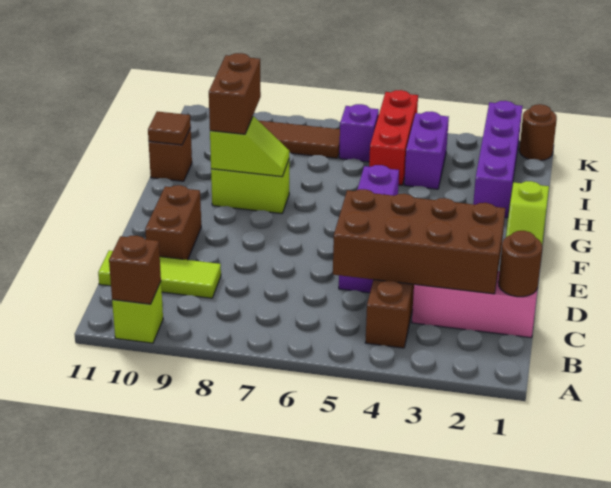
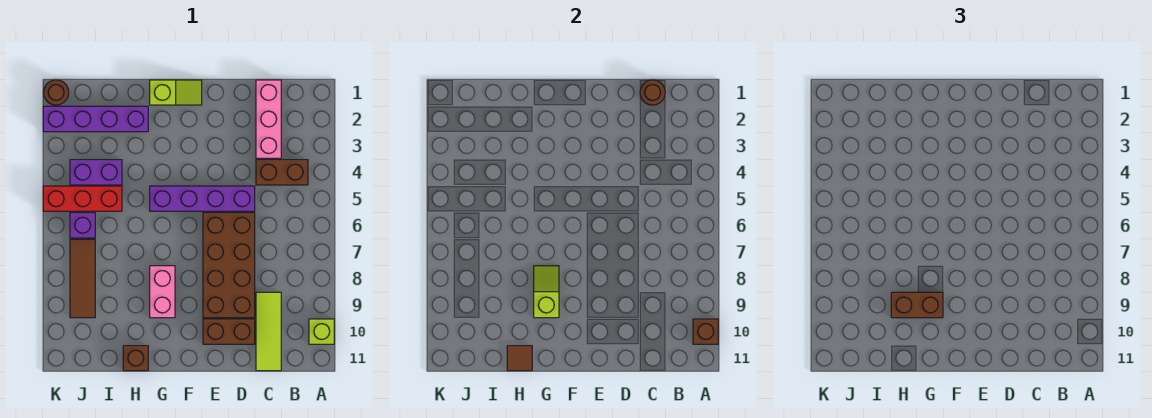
brown 2x4 brick [333,189,505,294] -> brown 2x4 brick moved to [203,213,255,318]
lime 1x2 brick [211,160,289,214] -> pink 1x2 brick [150,266,175,318]

